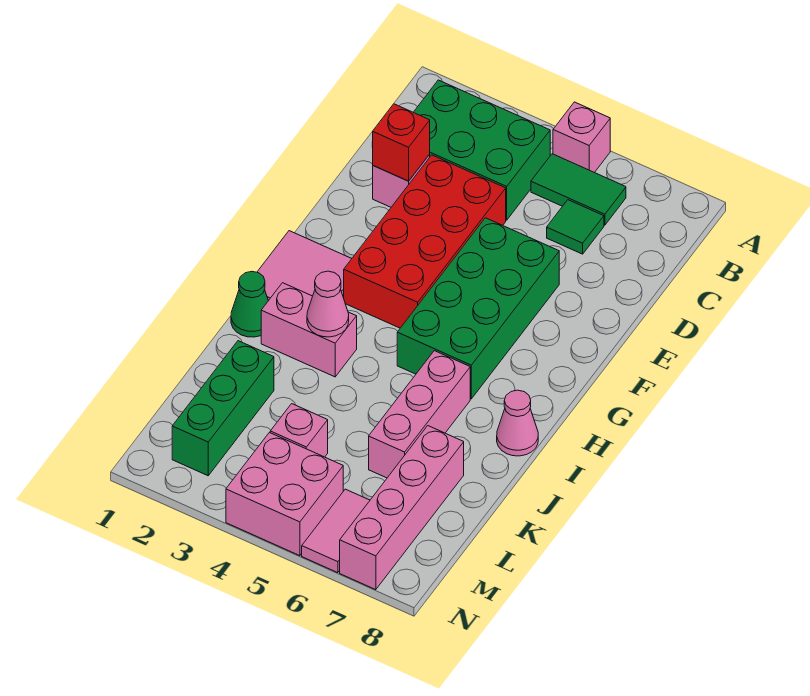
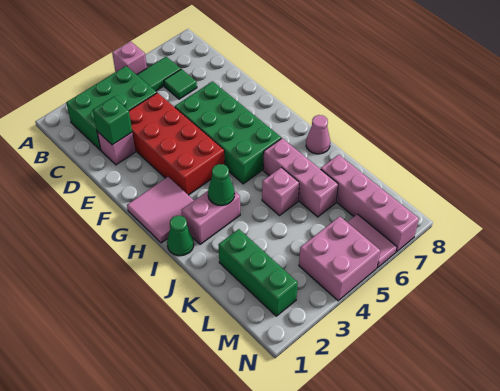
red 1x1 brick [372,104,430,181] -> green 1x1 brick [93,97,132,145]
pink 1x1 cone [307,271,349,337] -> green 1x1 cone [208,164,235,206]
pink 1x1 brick [270,404,328,457] -> pink 1x1 brick moved to [262,167,299,215]

